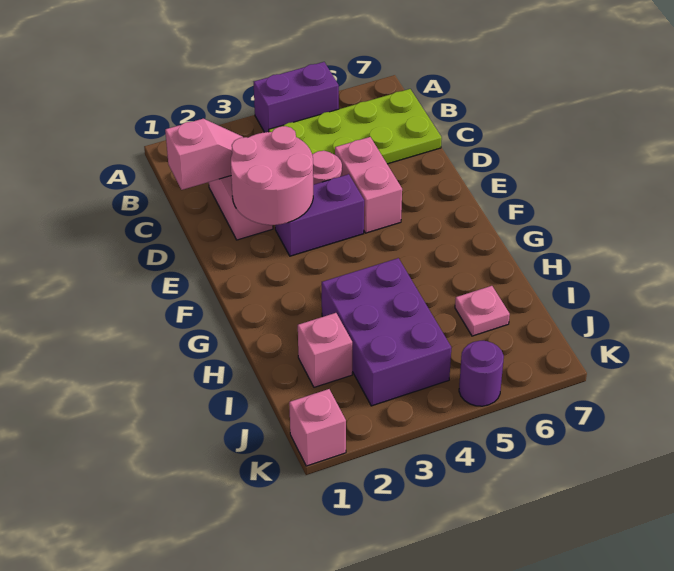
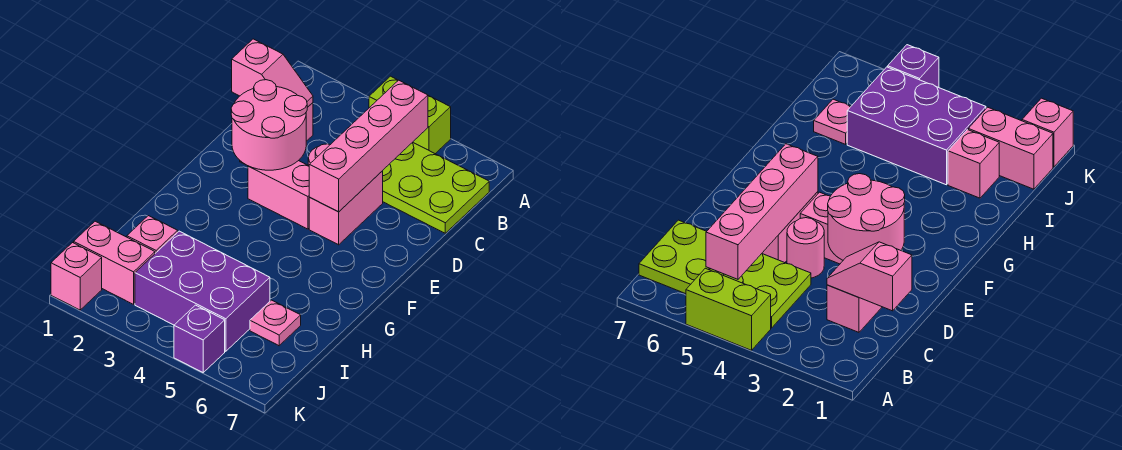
purple 1x2 brick [254,62,339,132] -> lime 1x2 brick [369,76,451,154]
none -> pink 1x4 brick [309,80,428,212]
purple 1x2 brick [275,174,364,256] -> pink 1x2 brick [248,161,310,229]
purple 2x3 brick [322,258,451,406] -> purple 2x3 brick turned to [135,231,270,351]
none -> pink 1x2 brick [74,221,155,304]
purple 1x1 round brick [459,341,504,406] -> purple 1x1 brick [174,305,225,372]

